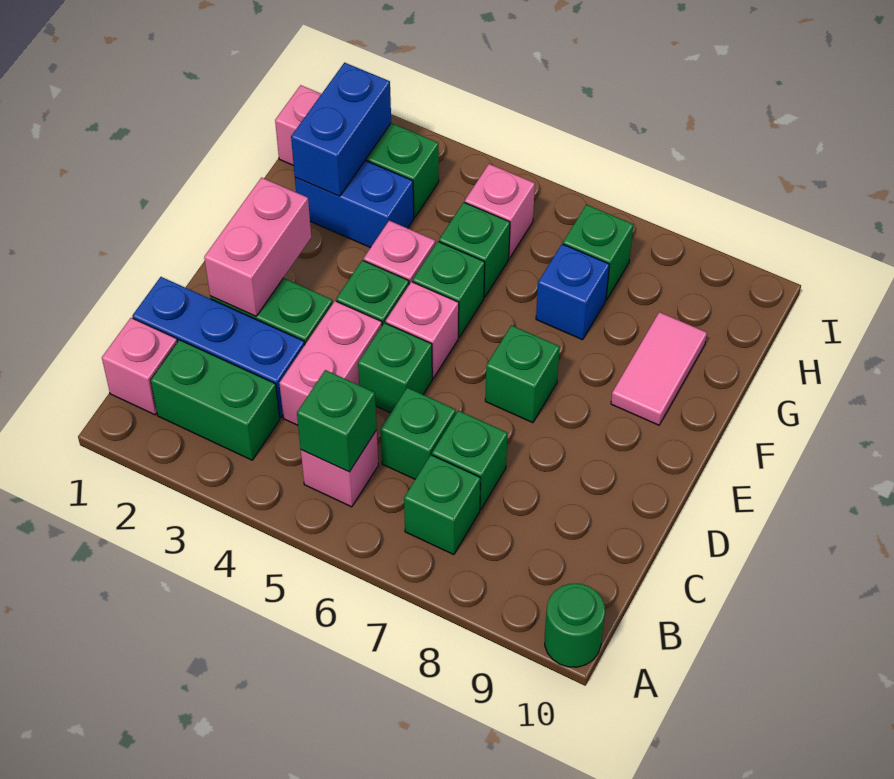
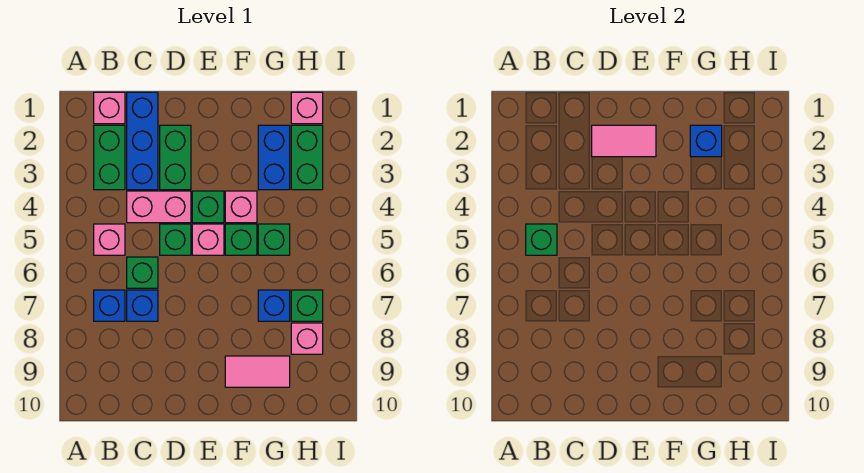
green 1x1 round brick [545,584,605,667] -> none
green 1x1 brick [404,455,480,555] -> blue 1x1 brick [94,290,125,321]
green 1x1 brick [432,411,507,510] -> blue 1x1 brick [127,290,158,321]
pink 1x2 brick [204,178,311,316] -> pink 1x2 tile [592,125,656,157]
green 1x1 brick [485,325,560,423] -> none
blue 1x2 brick [291,63,391,196] -> blue 1x1 brick [690,125,722,157]
pink 1x1 brick [465,164,535,258] -> pink 1x1 brick moved to [291,323,323,354]

